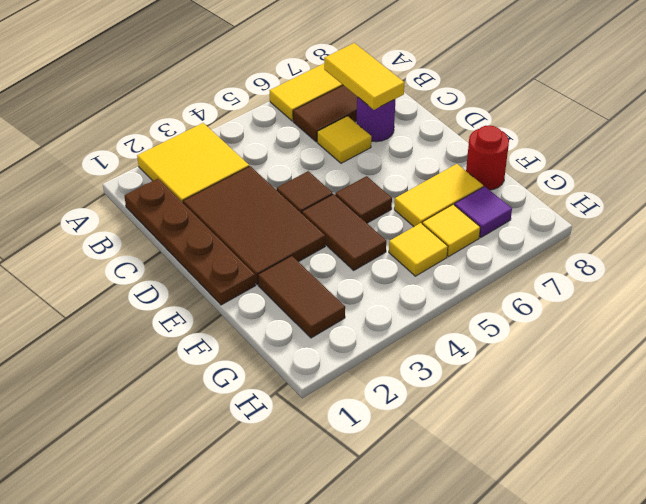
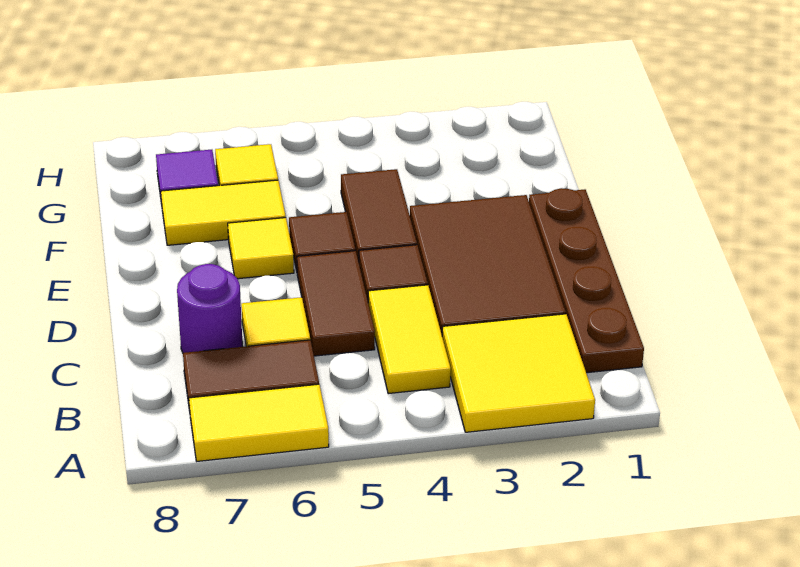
yellow 1x2 tile [324,43,404,110] -> yellow 1x2 tile moved to [368,285,451,394]
brown 1x2 tile [258,256,345,338] -> brown 1x2 tile moved to [297,251,375,356]
red 1x1 round brick [466,125,509,190] -> none
yellow 1x1 tile [389,223,448,276] -> yellow 1x1 tile moved to [228,218,294,279]

